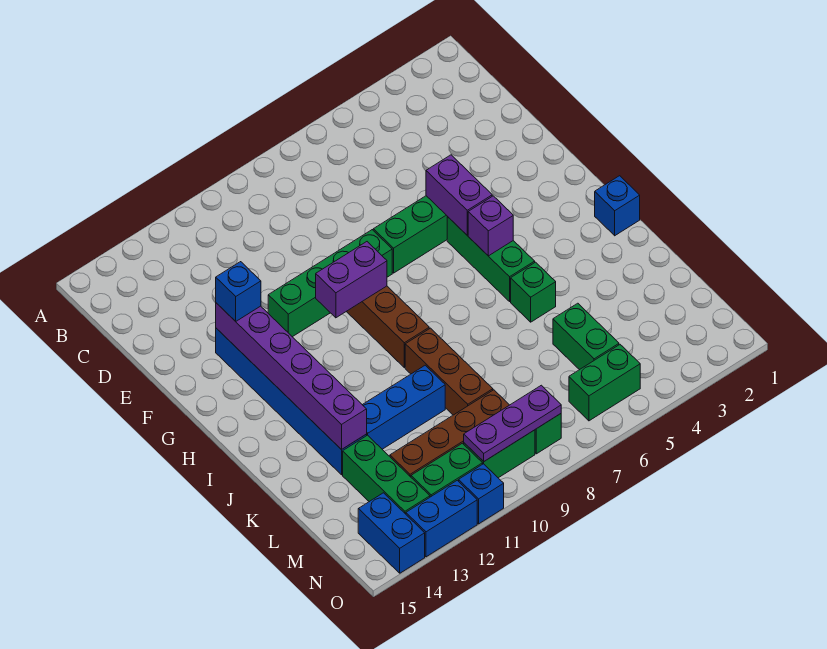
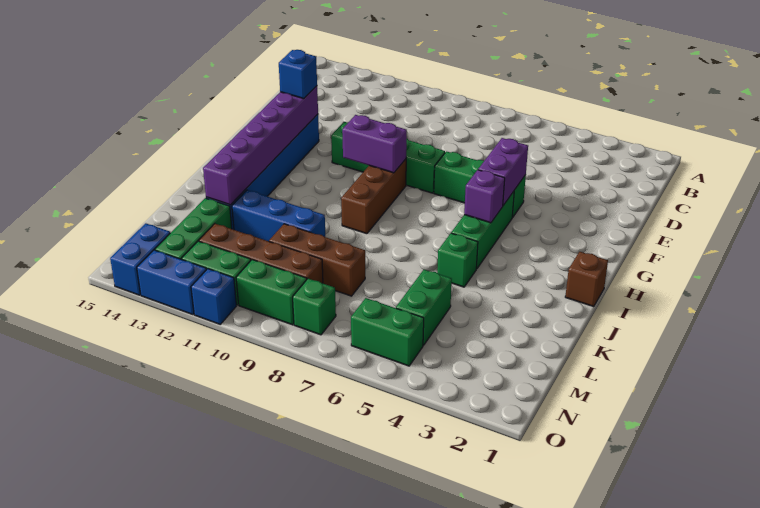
blue 1x1 brick [595,176,640,236] -> brown 1x1 brick [565,252,608,307]
brown 1x3 brick [405,328,493,415] -> brown 1x3 brick turned to [269,224,365,296]
purple 1x3 plate [464,385,561,461] -> none

